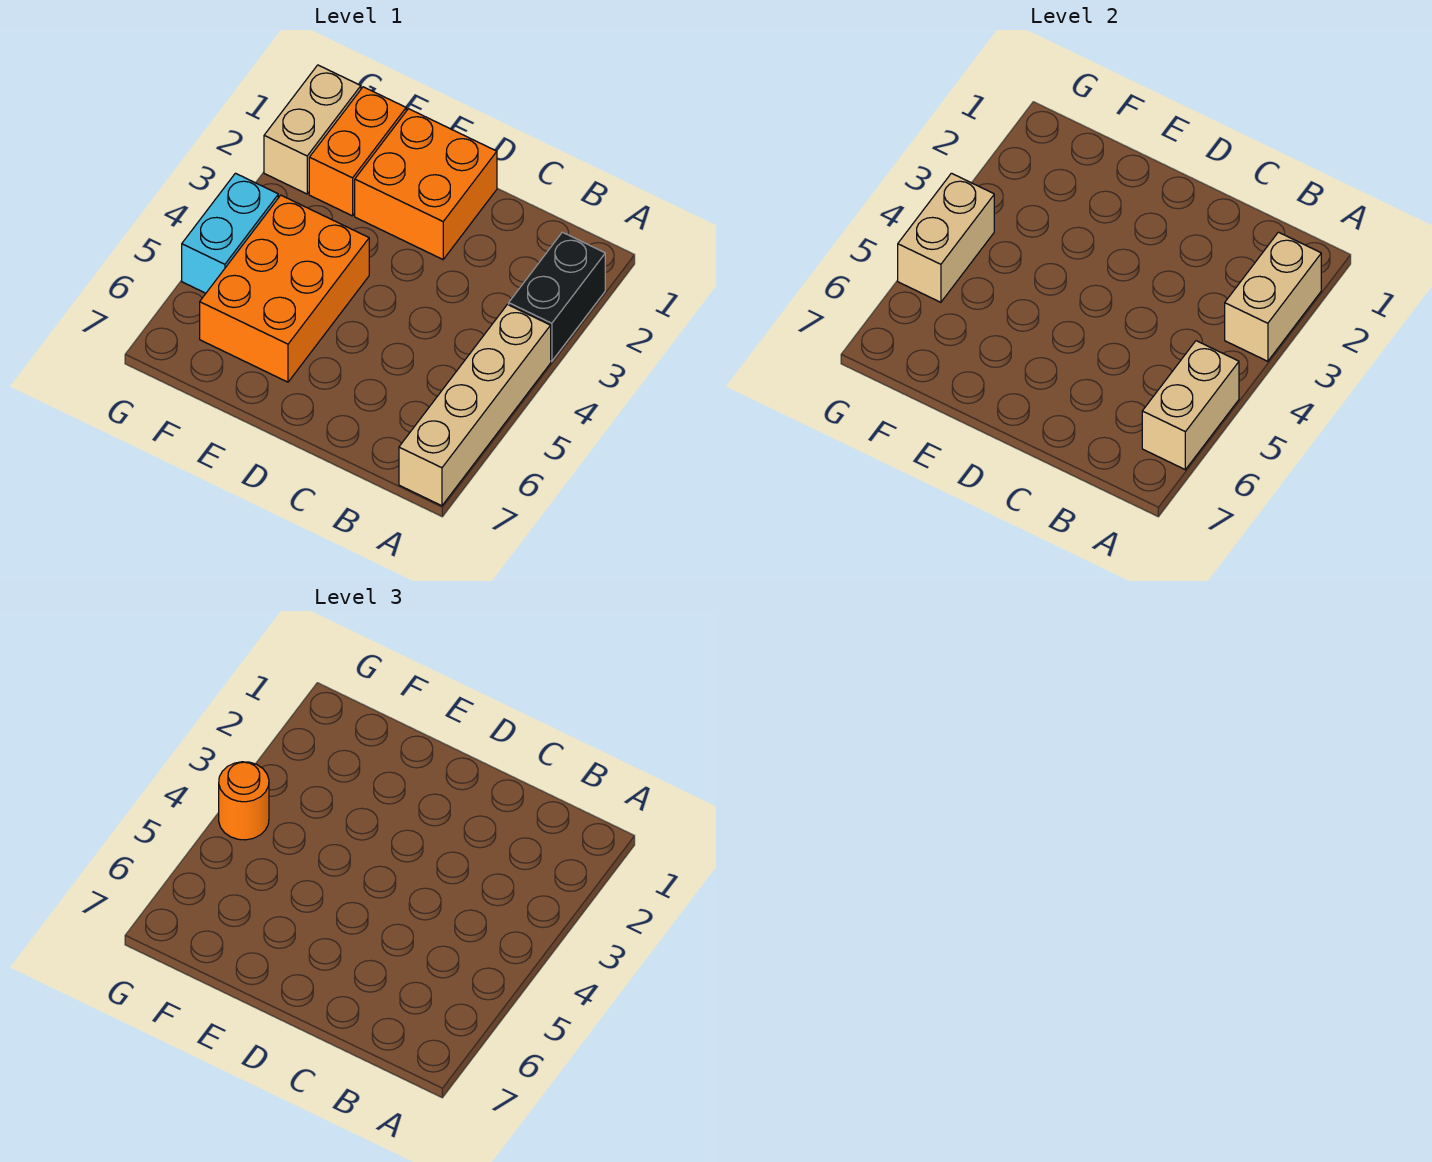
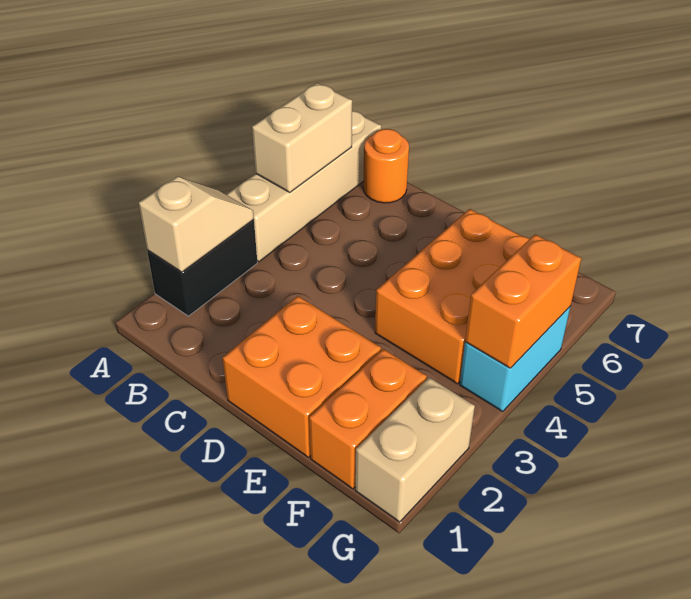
tan 1x2 brick [1225,232,1321,361] -> tan 1x2 slope [139,176,254,272]
tan 1x2 brick [898,173,994,302] -> orange 1x2 brick [465,234,581,368]
orange 1x1 round brick [219,762,269,840] -> orange 1x1 round brick moved to [363,129,409,203]

